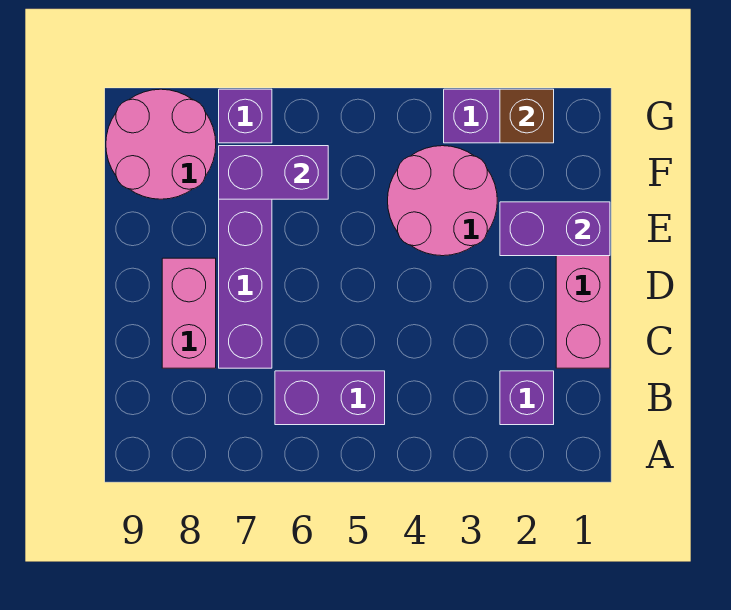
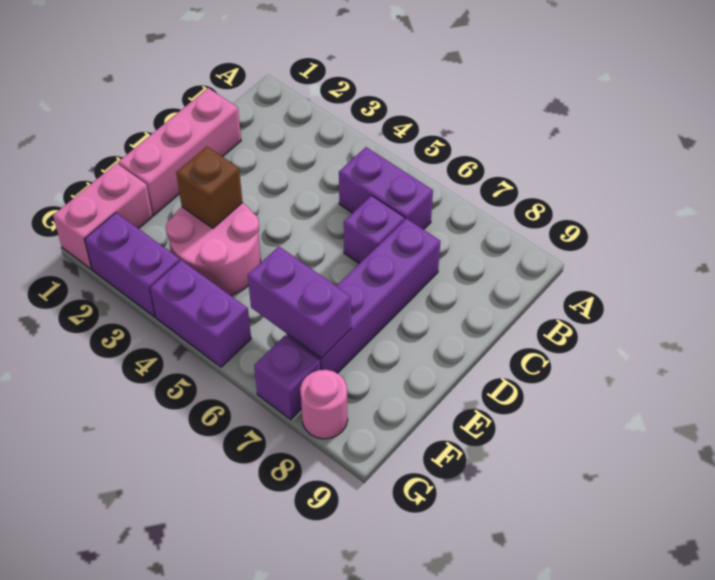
purple 1x1 brick [500,371,554,425] -> purple 1x1 brick moved to [344,196,405,264]
pink 1x2 brick [162,258,216,368] -> pink 1x2 brick moved to [53,163,153,269]
purple 1x2 brick [500,202,610,256] -> purple 1x2 brick moved to [150,260,251,367]
pink 2x2 round brick [106,89,216,199] -> pink 1x1 round brick [300,370,348,439]
brown 1x1 brick [500,89,554,143] -> brown 1x1 brick moved to [176,146,243,228]

